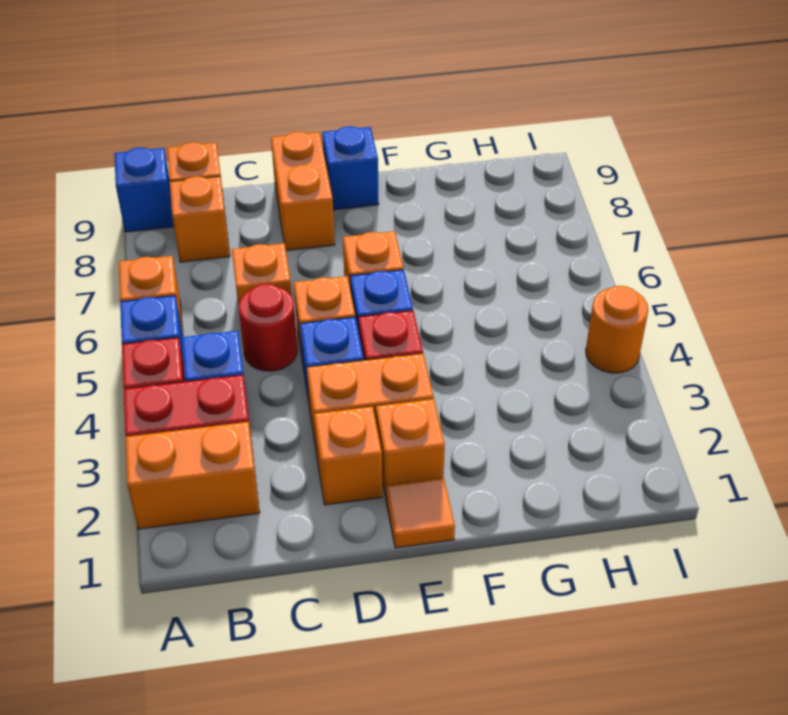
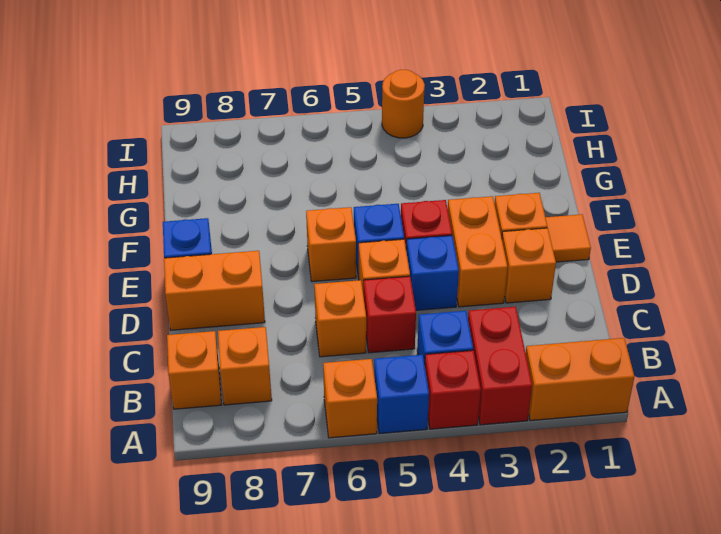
orange 1x2 brick [125,422,260,529] -> orange 1x2 brick turned to [526,338,634,421]
blue 1x1 brick [114,147,174,232] -> none
red 1x1 round brick [239,284,297,371] -> red 1x1 brick [364,276,416,353]

